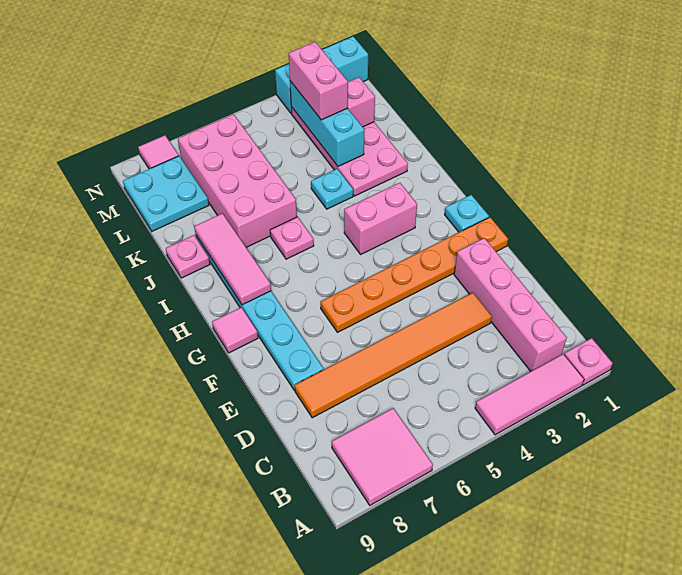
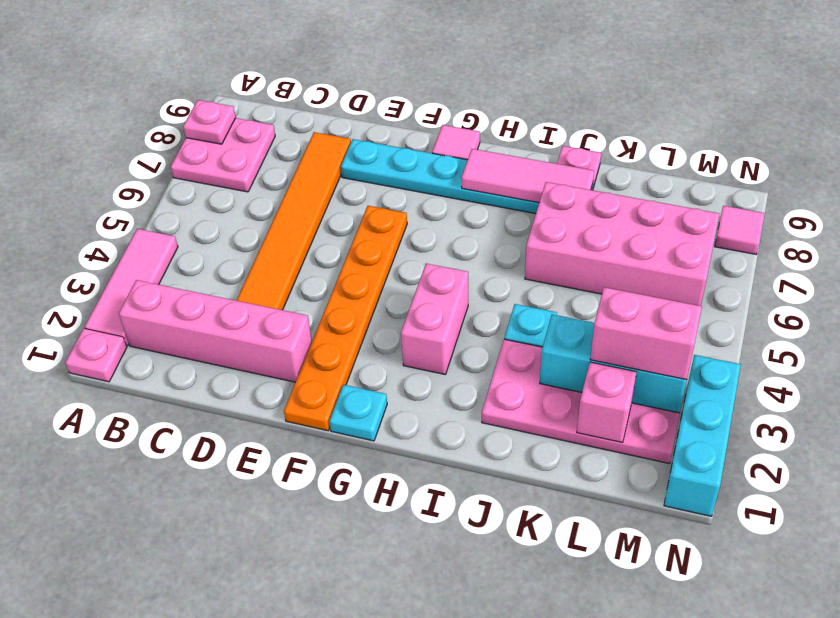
pink 2x2 tile [332,408,433,505] -> pink 2x2 plate [171,118,275,192]
pink 1x1 plate [270,217,314,259] -> pink 1x1 plate moved to [183,100,236,144]
cyan 2x2 plate [123,156,209,231] -> none

